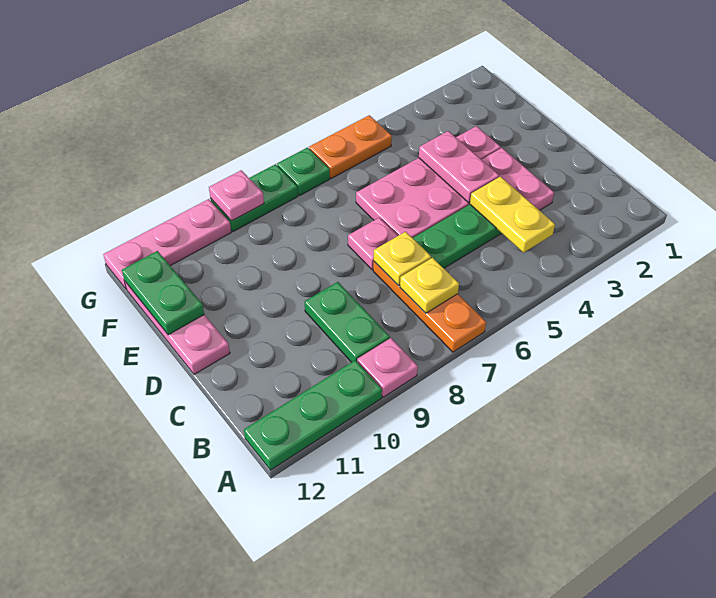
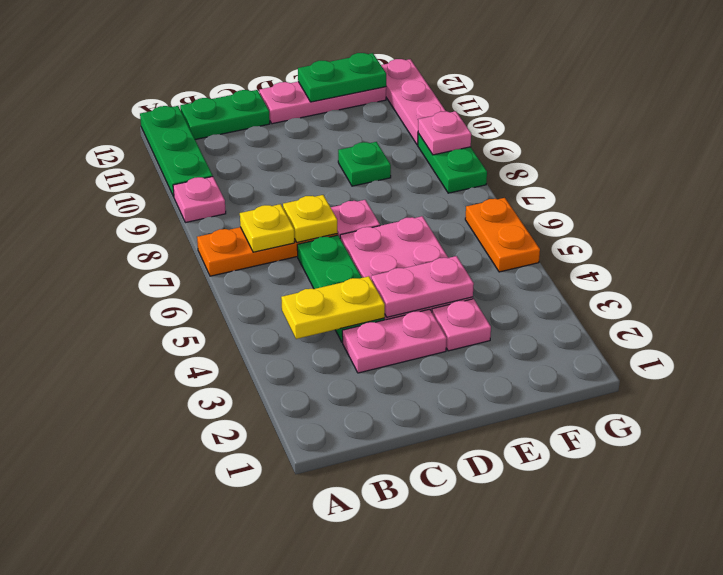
green 1x2 plate [305,282,390,362] -> green 1x2 plate moved to [180,90,270,140]
green 1x1 plate [277,148,330,196] -> green 1x1 plate moved to [338,142,391,186]

